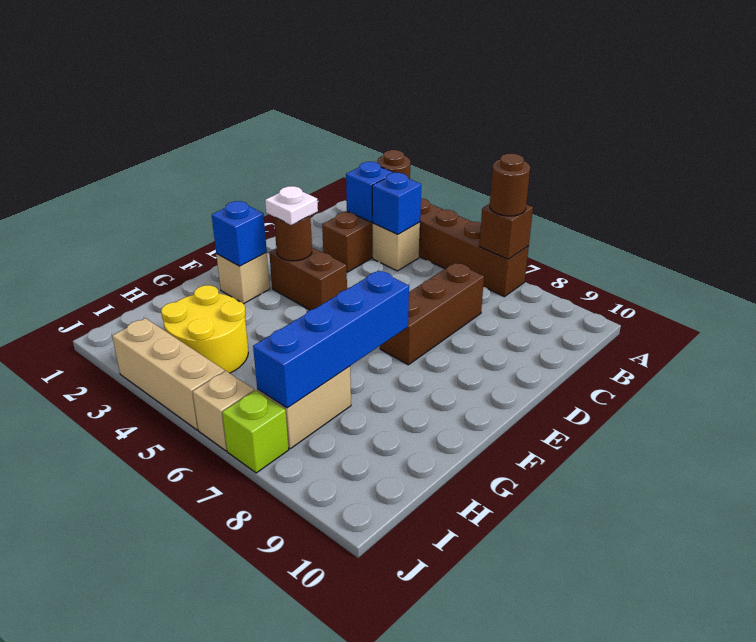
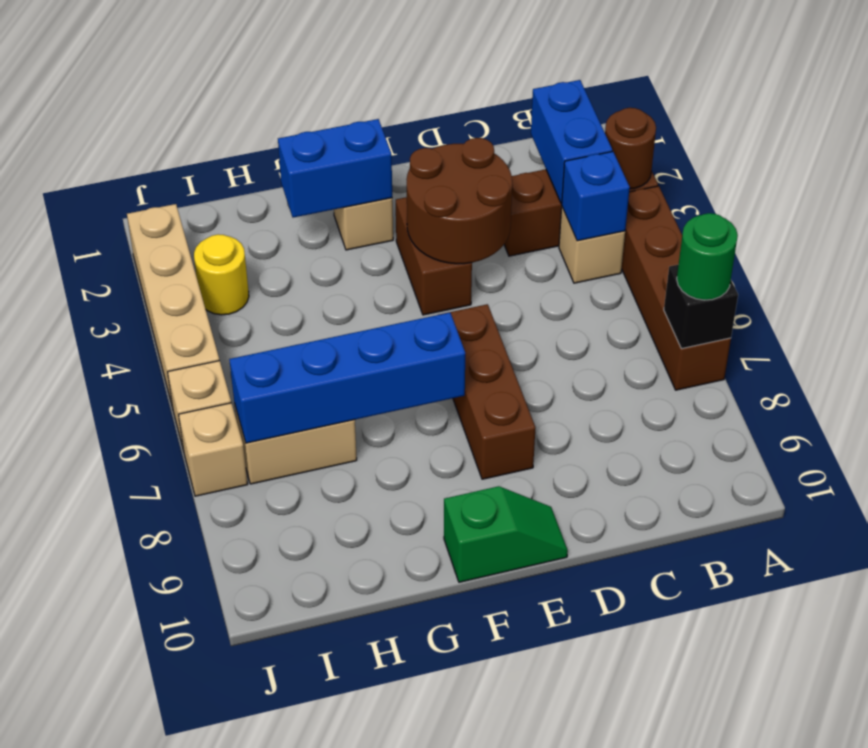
brown 1x1 brick [479,204,533,259] -> black 1x1 brick [664,264,738,349]
brown 1x1 round brick [490,154,530,216] -> green 1x1 round brick [677,213,738,300]
blue 1x1 brick [346,162,393,222] -> blue 1x2 brick [531,80,612,203]
brown 1x3 brick [380,263,484,365] -> brown 1x3 brick turned to [439,304,536,479]
brown 1x1 round brick [274,216,312,261] -> brown 2x2 round brick [407,138,512,264]
white 1x1 plate [265,186,318,225] -> none
none -> green 1x2 slope [444,486,568,582]
blue 1x1 brick [212,201,267,266] -> blue 1x2 brick [278,119,392,218]
yellow 2x2 round brick [161,285,248,373] -> yellow 1x1 round brick [194,234,249,315]
tan 1x3 brick [112,318,225,430] -> tan 1x4 brick [127,204,219,408]
lime 1x1 brick [222,390,289,473] -> tan 1x1 brick [179,403,248,496]

